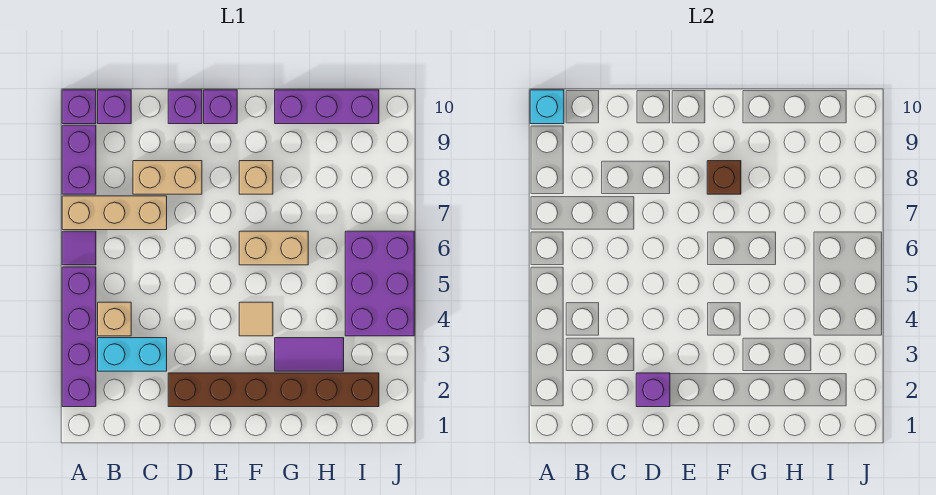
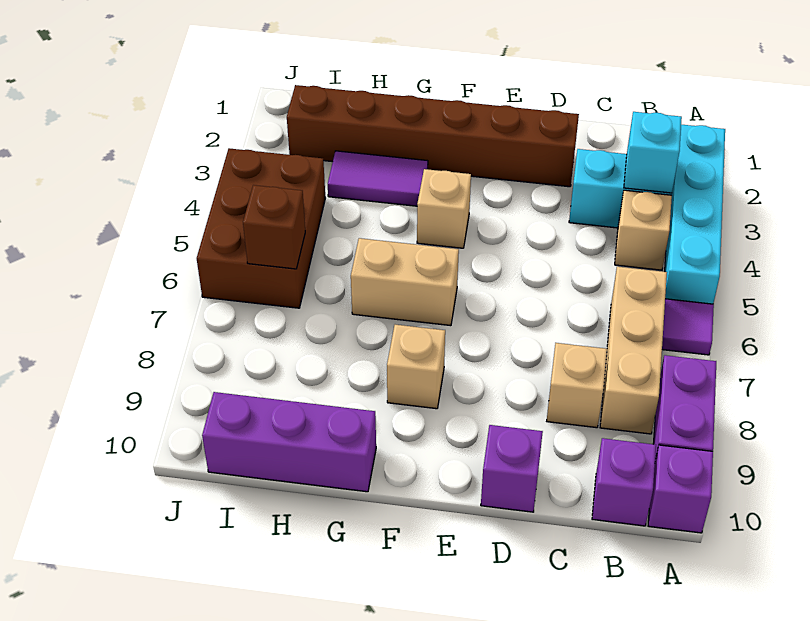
purple 1x4 brick [62,267,96,407] -> cyan 1x4 brick [665,124,725,304]
tan 1x3 brick [62,196,167,230] -> tan 1x3 brick turned to [600,267,667,434]
cyan 1x1 brick [530,90,564,124] -> cyan 1x1 brick moved to [624,112,682,193]
tan 1x2 brick [133,161,202,194] -> tan 1x1 brick [547,343,607,428]
purple 1x1 brick [636,373,670,407] -> none
purple 1x1 brick [204,90,237,124] -> none
tan 1x1 tile [239,302,273,336] -> tan 1x1 brick [417,169,471,248]
brown 1x1 brick [707,161,741,194] -> brown 1x1 brick moved to [243,185,305,269]
purple 2x3 brick [345,231,414,336] -> brown 2x3 brick [197,148,325,308]

